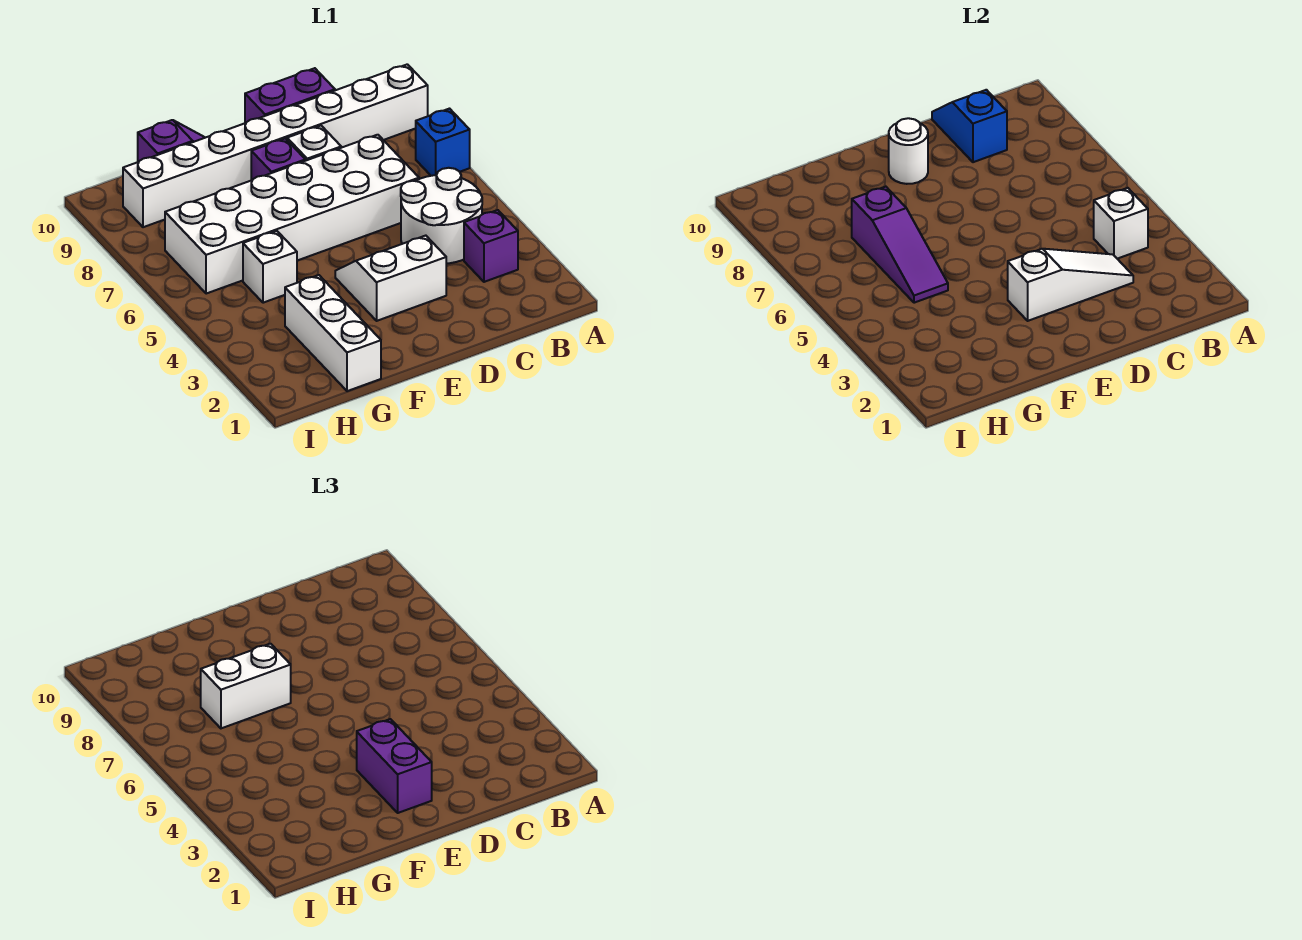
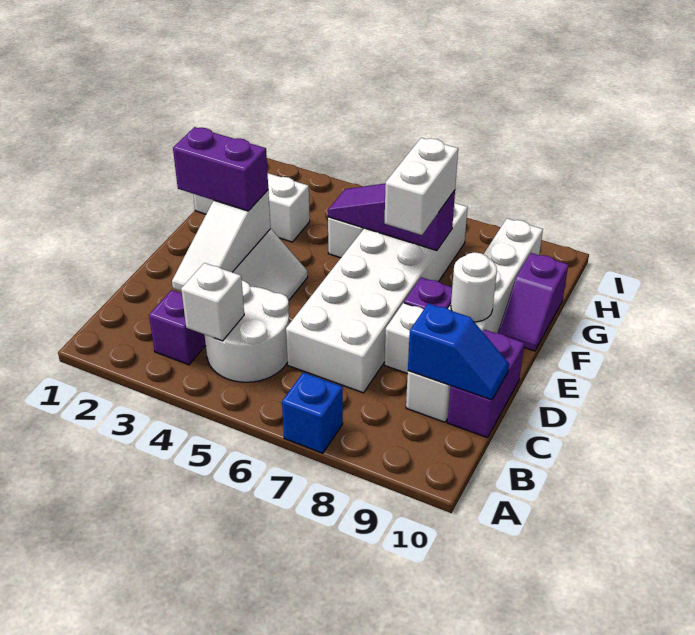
white 1x8 brick [123,64,428,227] -> white 1x6 brick [406,218,543,422]

